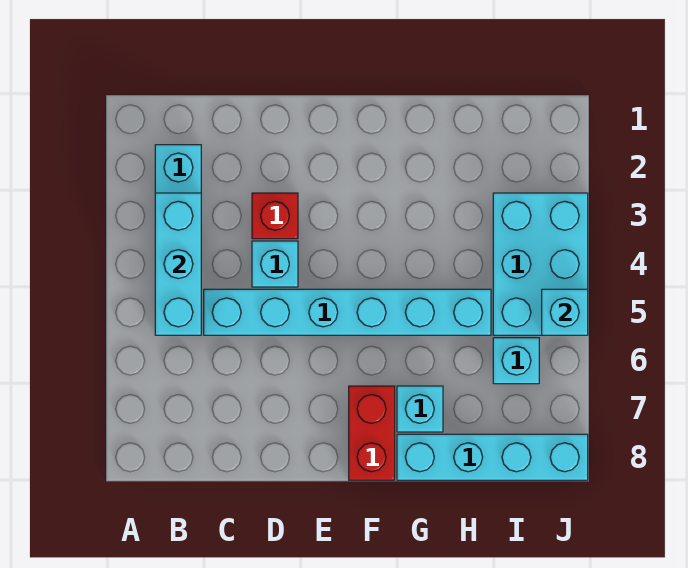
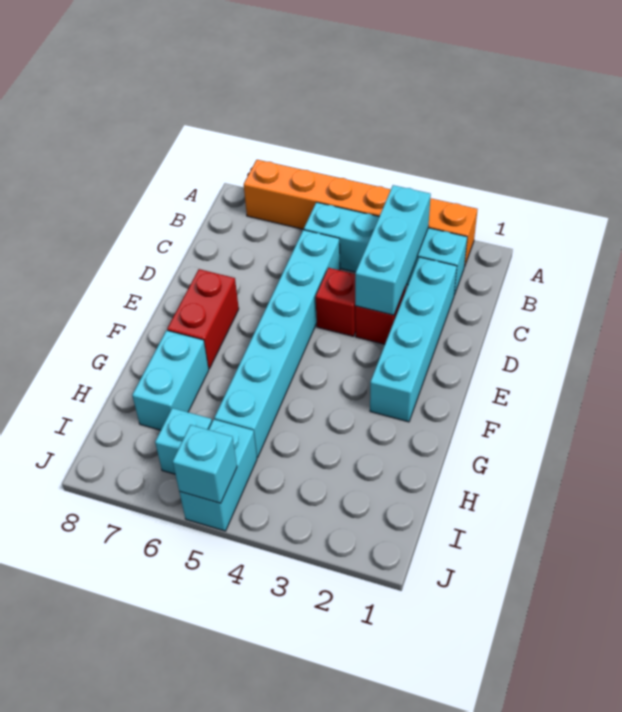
none -> orange 1x6 brick [244,160,478,267]
cyan 1x3 brick [155,193,201,335] -> cyan 1x3 brick turned to [355,185,431,315]
cyan 1x1 brick [252,241,298,287] -> red 1x1 brick [316,268,356,336]
red 1x2 brick [349,386,395,480] -> red 1x2 brick turned to [167,269,239,369]
cyan 1x1 brick [397,386,443,432] -> cyan 1x2 brick [132,330,209,430]
cyan 1x4 brick [397,434,588,480] -> cyan 1x4 brick moved to [370,257,457,422]
cyan 2x3 brick [493,193,588,335] -> cyan 1x2 brick [179,419,257,531]

